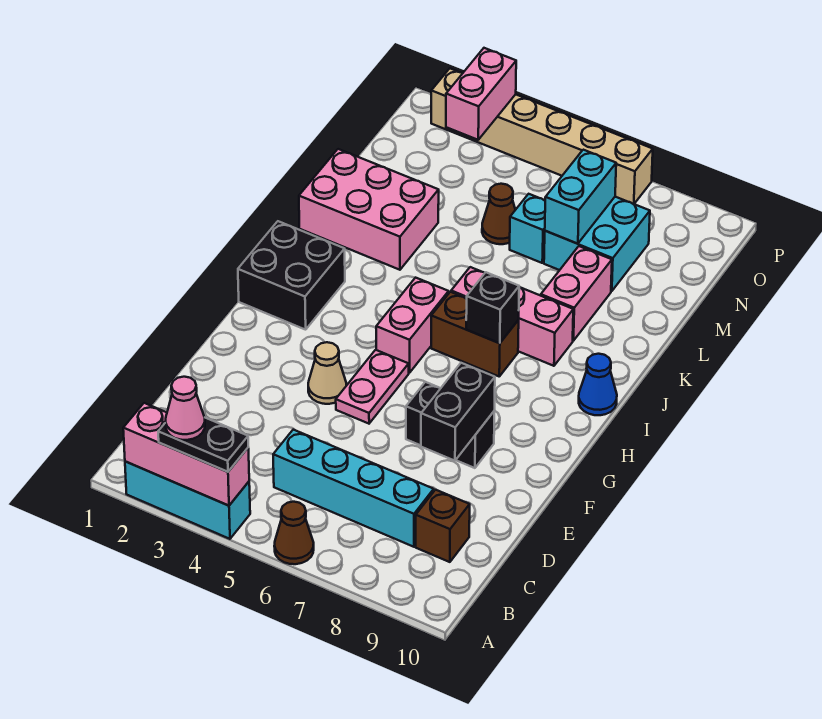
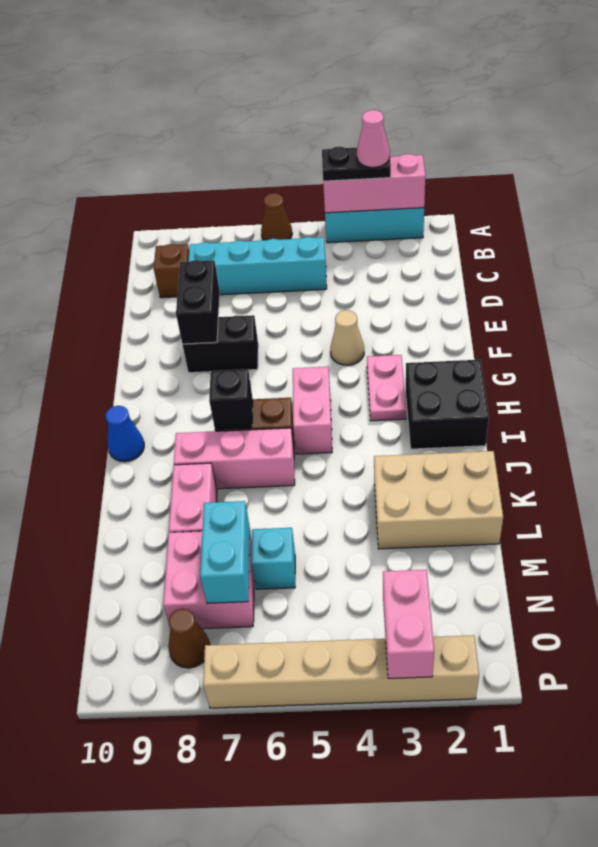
pink 1x2 plate [336,350,409,424] -> pink 1x2 plate moved to [367,355,406,421]
pink 2x3 brick [299,149,439,270] -> tan 2x3 brick [374,451,503,549]
brown 1x1 cone [482,184,515,244] -> brown 1x1 cone moved to [168,609,210,668]
cyan 2x2 brick [544,197,650,291] -> pink 2x2 brick [163,531,254,629]

